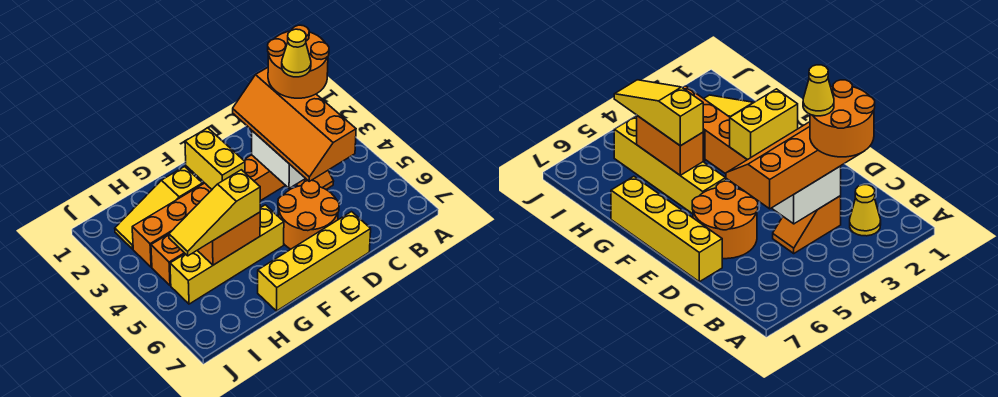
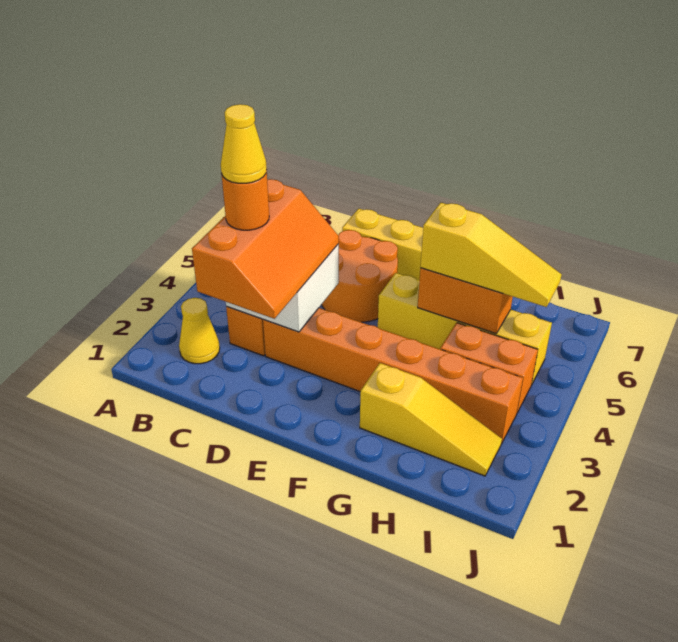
orange 2x2 round brick [268,25,329,98] -> orange 1x1 round brick [222,171,269,230]
orange 2x4 slope [233,68,356,181] -> orange 2x3 slope [192,179,339,319]
yellow 1x2 brick [185,128,245,189] -> none

